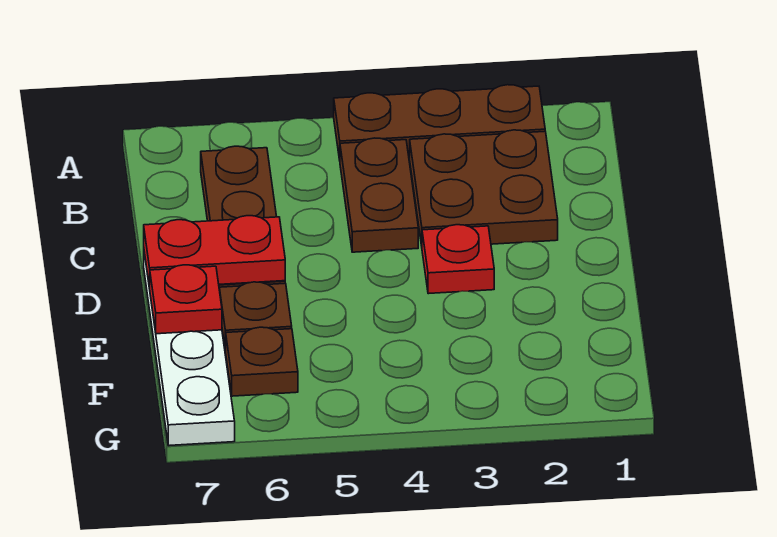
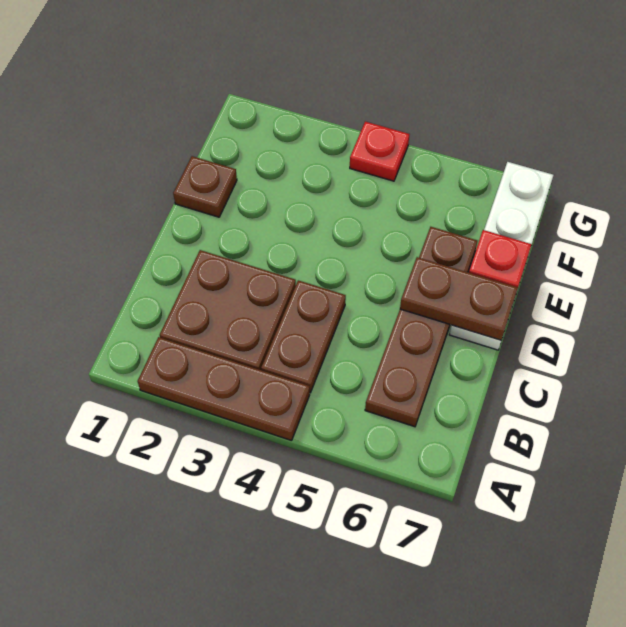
red 1x1 plate [422,225,494,294] -> red 1x1 plate moved to [350,122,410,181]
red 1x2 plate [144,216,285,288] -> brown 1x2 plate [400,257,518,340]
brown 1x1 plate [226,327,298,396] -> brown 1x1 plate moved to [173,156,237,217]

